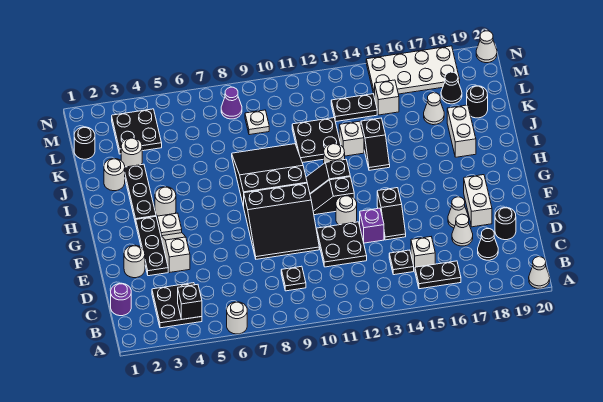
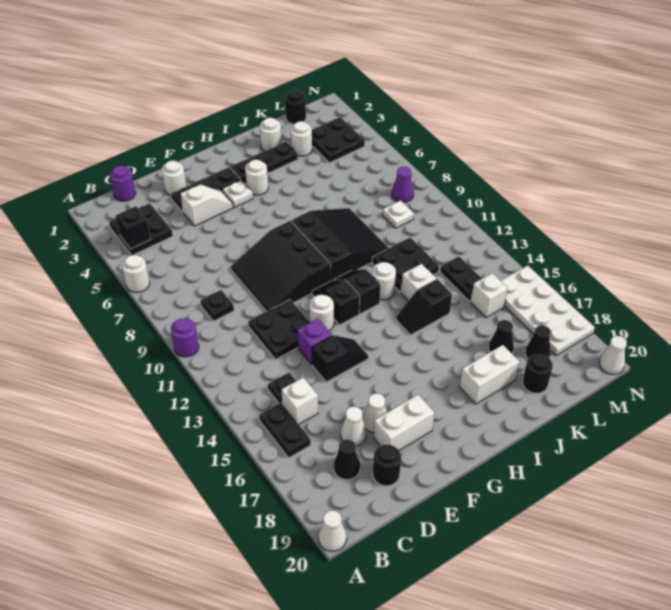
none -> purple 1x1 round brick [171,318,199,357]
black 1x2 slope [377,188,406,240] -> black 1x2 slope turned to [312,335,368,382]
white 1x1 cone [424,93,444,125] -> black 1x1 cone [489,320,514,353]

